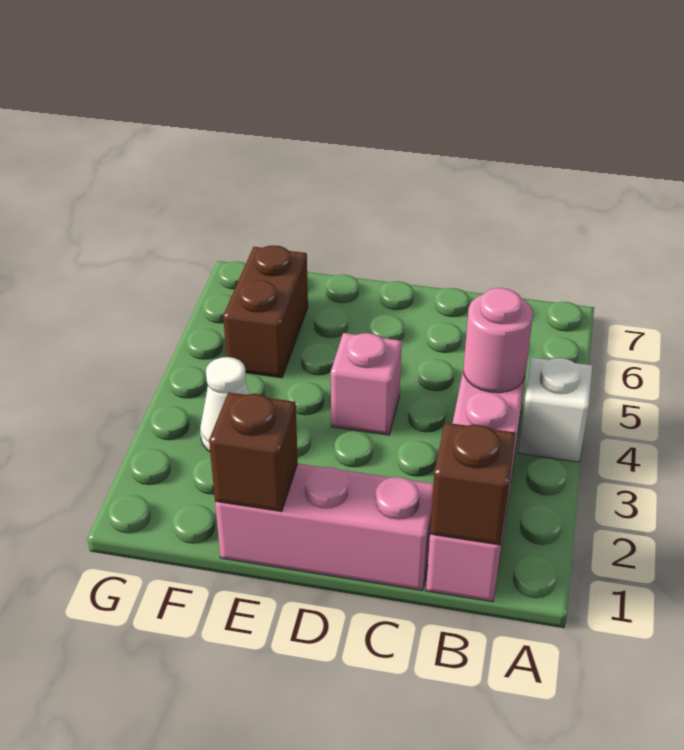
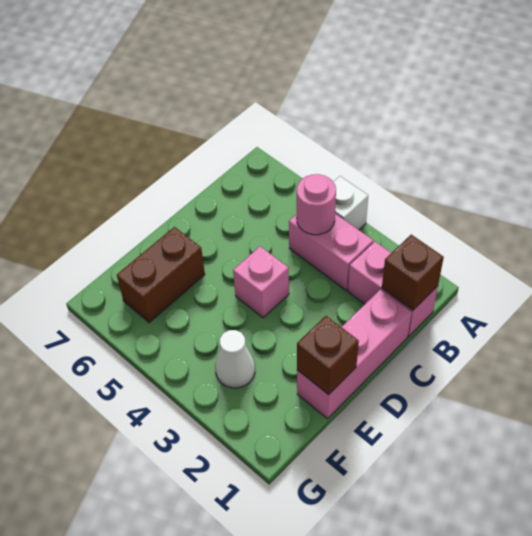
brown 1x2 brick [223,245,308,378] -> brown 1x2 brick turned to [117,227,205,323]

